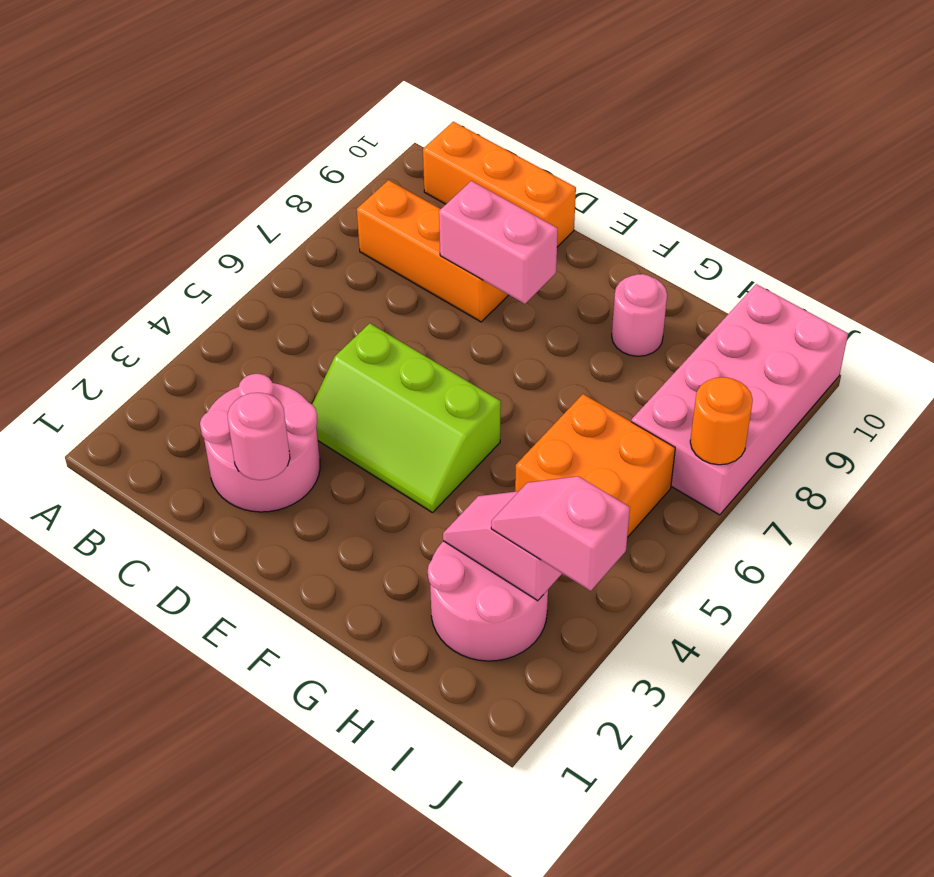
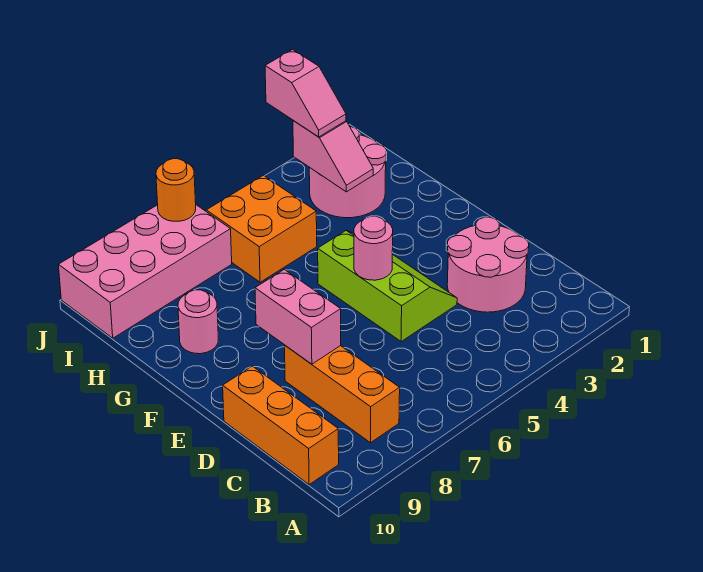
pink 1x1 round brick [227,393,290,480] -> pink 1x1 round brick moved to [354,216,393,280]

